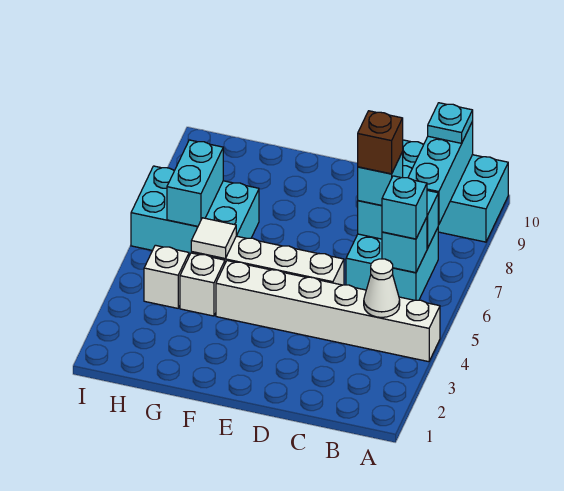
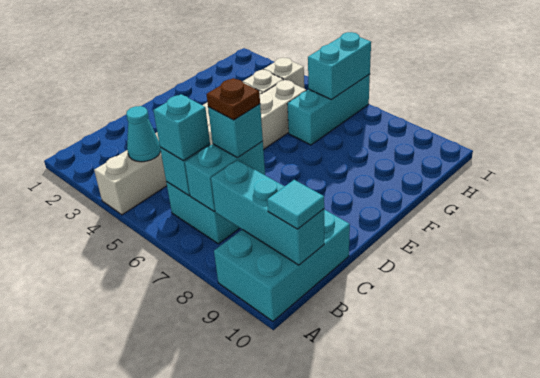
white 1x1 cone [364,259,400,317] -> cyan 1x1 cone [126,106,161,162]
cyan 1x1 plate [428,103,473,143] -> cyan 1x1 tile [267,180,324,229]
brown 1x1 brick [358,111,403,174] -> brown 1x1 plate [207,78,260,120]
white 1x1 tile [191,218,236,258] -> none
cyan 2x3 brick [131,166,259,256] -> cyan 1x3 brick [287,74,370,145]
cyan 1x2 brick [167,140,223,226] -> cyan 1x2 brick turned to [308,32,371,100]

